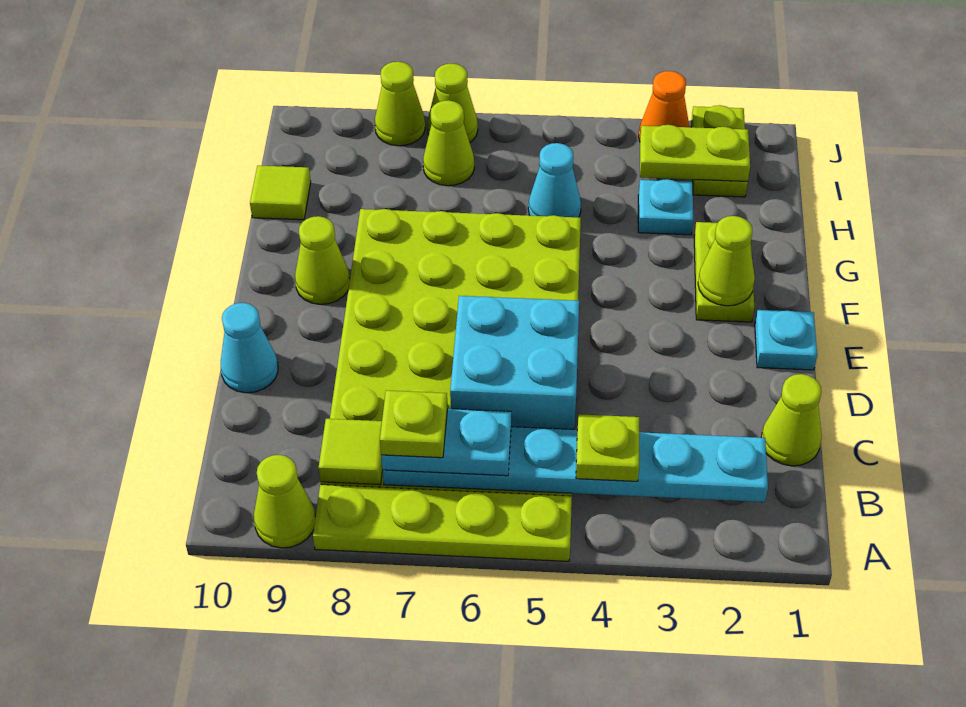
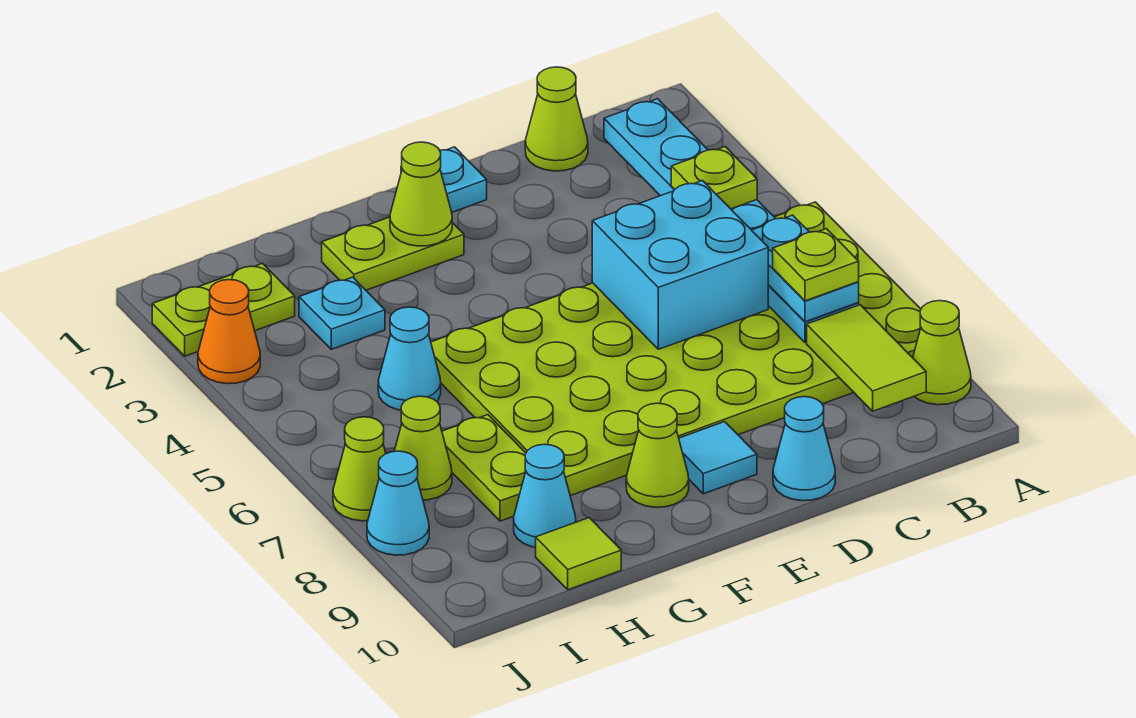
lime 1x1 tile [319,419,382,485] -> lime 1x2 tile [807,305,926,411]
none -> cyan 1x1 tile [679,422,757,494]
none -> cyan 1x1 cone [514,444,576,547]
lime 1x2 plate [640,125,750,181] -> lime 1x2 plate moved to [442,415,526,521]
lime 1x1 cone [375,62,425,146] -> cyan 1x1 cone [367,451,429,555]

